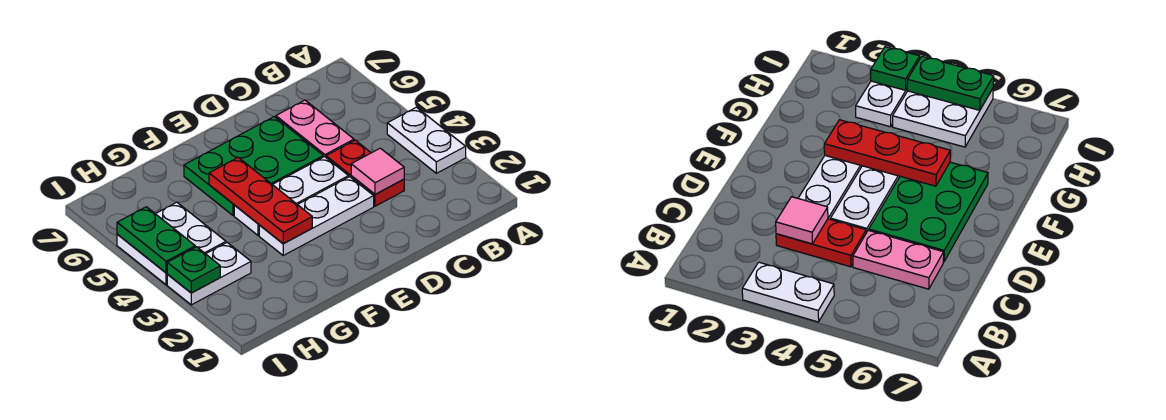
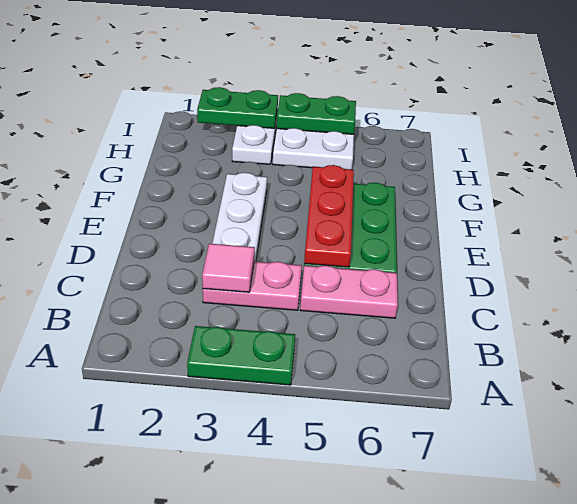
white 1x2 plate [387,107,466,173] -> green 1x2 plate [187,326,295,385]
red 1x2 plate [326,140,404,206] -> pink 1x2 plate [203,262,302,310]
white 1x3 plate [234,157,349,235] -> none
red 1x3 plate [209,158,312,244] -> red 1x3 plate turned to [304,165,354,267]
green 1x1 plate [167,247,220,293] -> green 1x2 plate [197,87,278,128]

